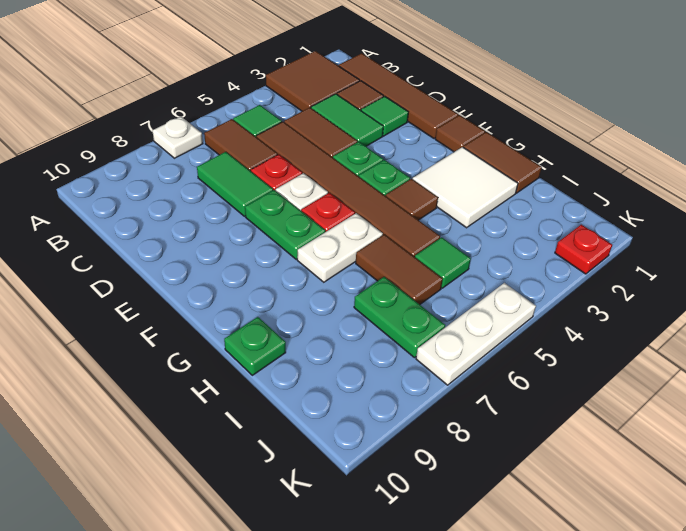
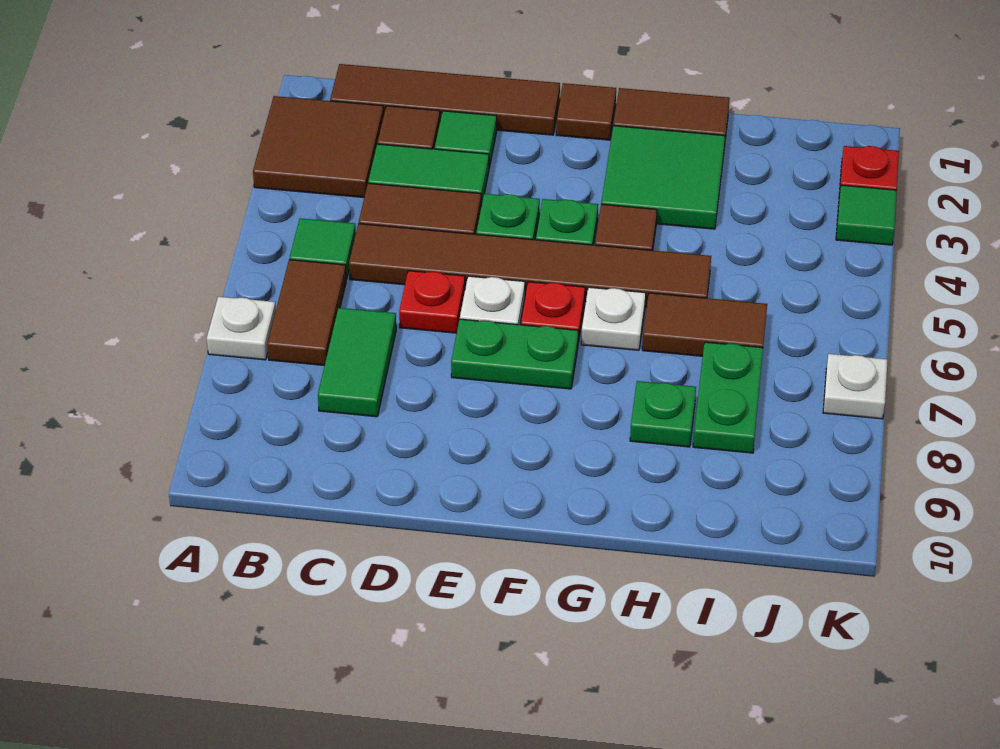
brown 1x2 tile [204,119,278,171] -> brown 1x2 tile turned to [267,260,346,366]
green 1x2 tile [197,152,273,216] -> green 1x2 tile turned to [318,308,396,417]
white 2x2 tile [413,147,518,228] -> green 2x2 tile [601,126,725,229]
white 1x2 plate [297,213,383,282] -> white 1x1 plate [581,287,646,350]
green 1x1 plate [224,317,286,375] -> green 1x1 plate moved to [630,381,696,447]
green 1x1 tile [415,237,471,288] -> green 1x1 tile moved to [836,185,897,245]
green 1x2 plate [354,277,445,358] -> green 1x2 plate turned to [693,342,763,453]
white 1x3 plate [416,283,536,385] -> white 1x1 plate [823,354,888,419]

